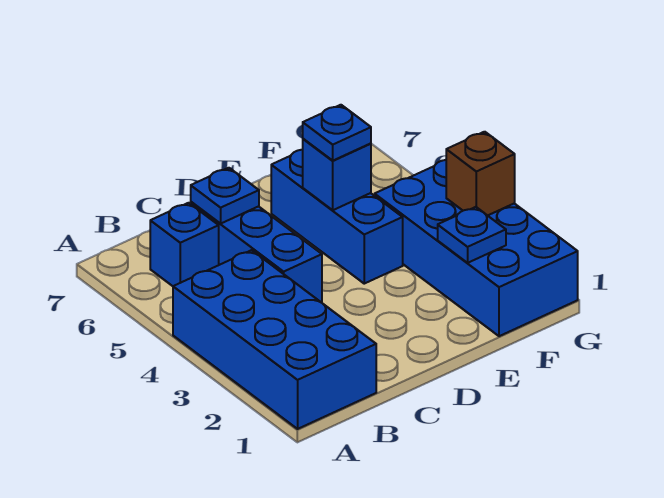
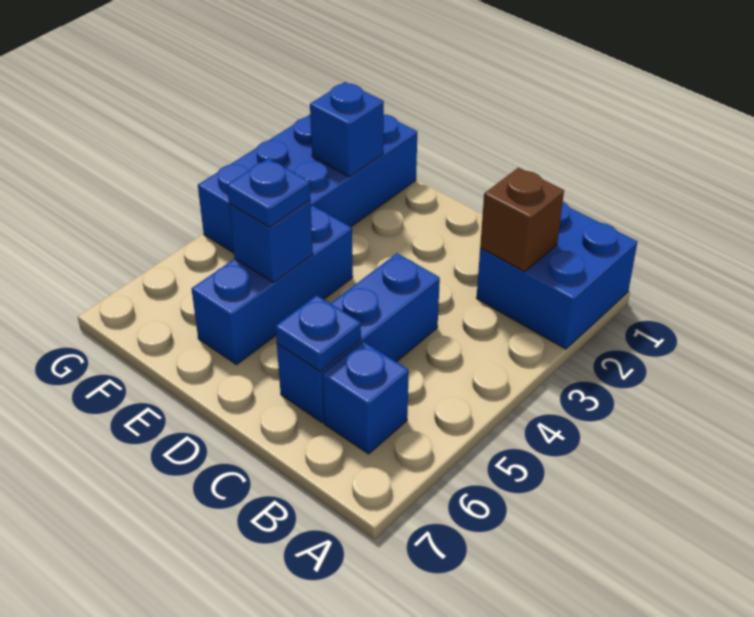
blue 2x4 brick [173,250,376,429] -> blue 2x2 brick [477,202,637,349]
blue 1x1 plate [438,207,506,263] -> blue 1x1 brick [310,82,384,177]
brown 1x1 brick [446,132,515,216] -> brown 1x1 brick moved to [480,168,564,272]

